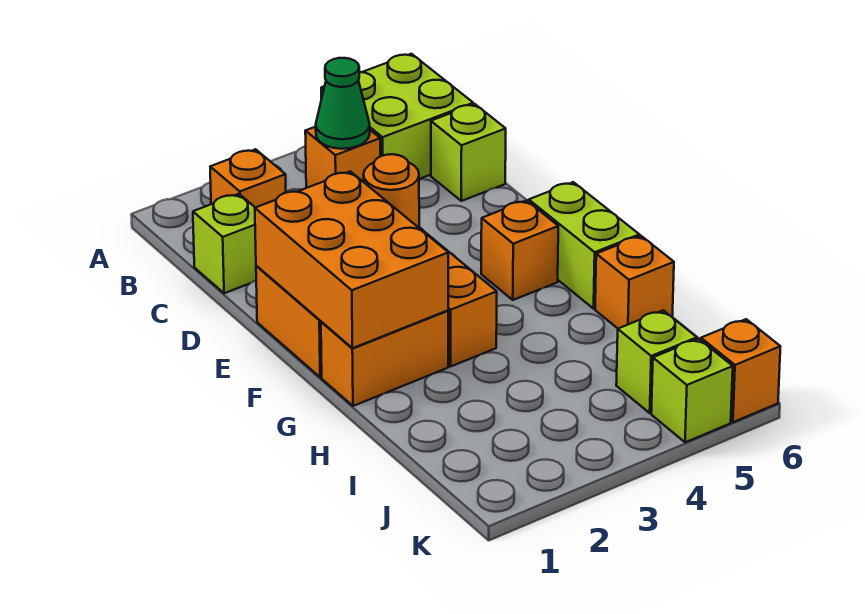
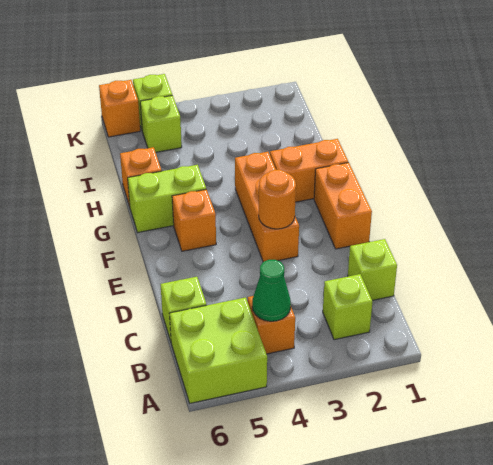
orange 1x1 brick [210,149,286,208] -> lime 1x1 brick [323,274,373,340]
orange 2x3 brick [255,171,448,348] -> none
lime 1x2 brick [529,182,639,309] -> lime 1x2 brick turned to [128,165,206,232]

